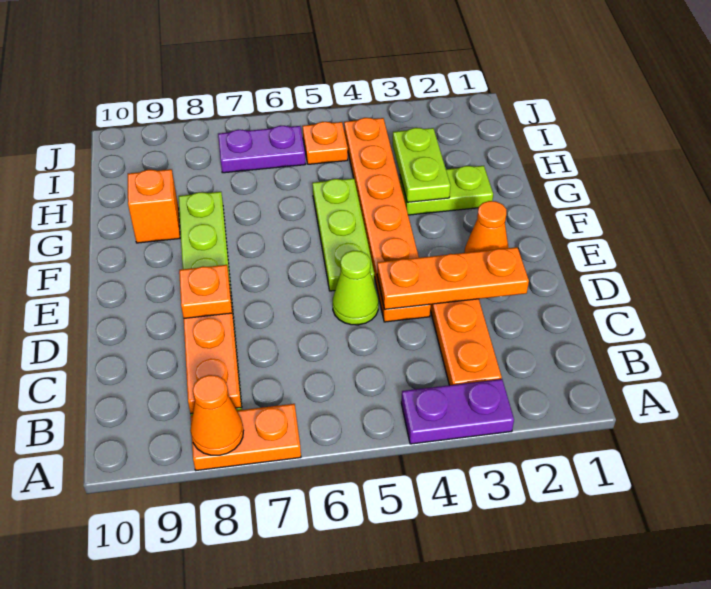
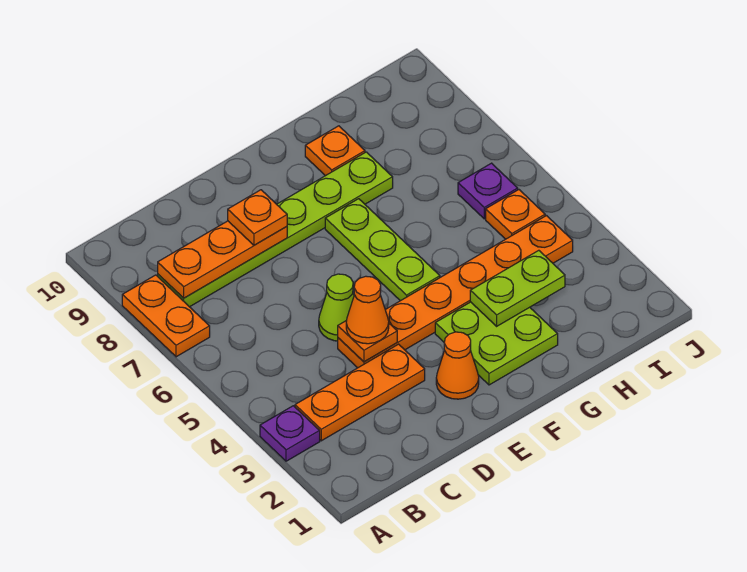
purple 1x2 plate [401,379,514,444] -> purple 1x1 plate [260,406,320,461]
orange 1x1 cone [190,375,243,455] -> orange 1x1 cone moved to [346,276,389,344]
orange 1x3 plate [377,247,529,309] -> orange 1x1 plate [338,320,397,362]
lime 1x3 plate [312,178,374,291] -> lime 1x3 plate turned to [325,199,440,301]
lime 1x2 plate [400,166,493,215] -> lime 2x2 plate [435,302,558,385]
orange 1x1 brick [128,169,180,243] -> orange 1x1 plate [305,126,365,176]
purple 1x2 plate [218,126,306,173] -> purple 1x1 plate [458,163,518,219]

